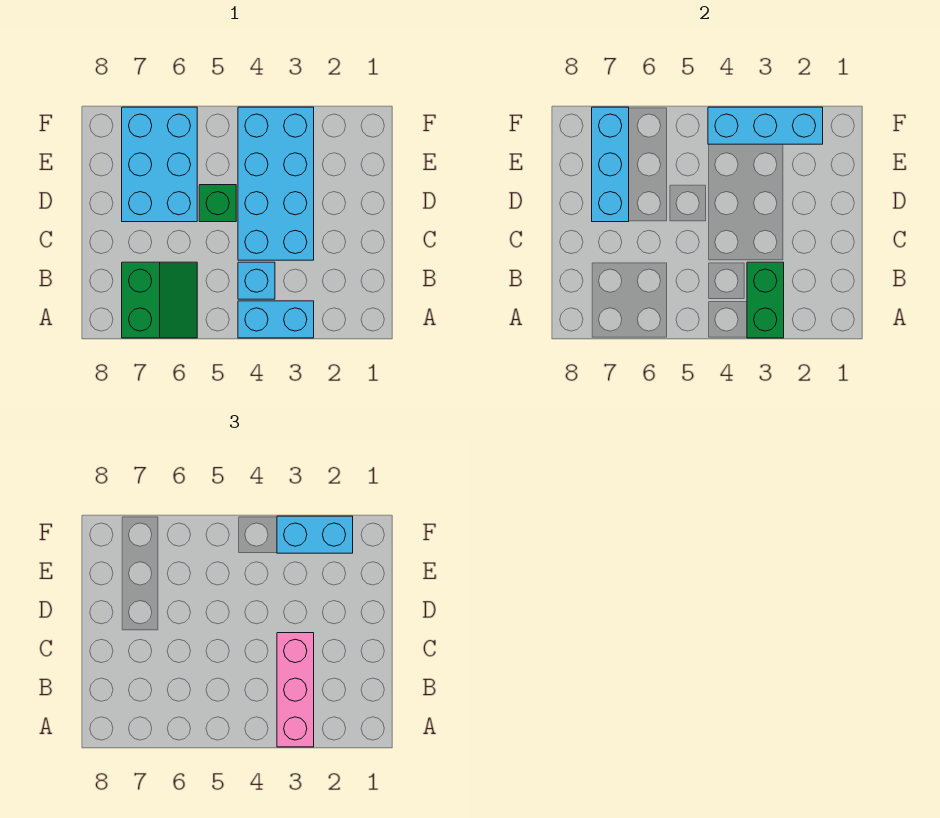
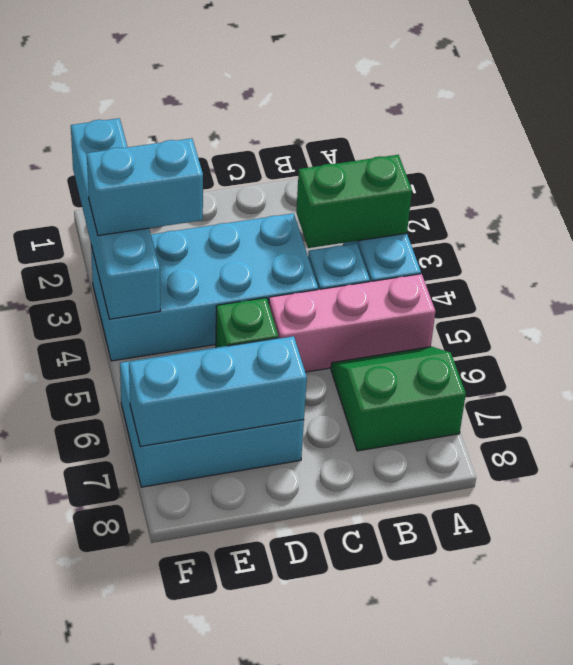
pink 1x3 brick [277,633,314,747] -> pink 1x3 brick moved to [269,274,435,372]
cyan 1x3 brick [708,107,823,144] -> cyan 1x4 brick [71,118,160,319]
cyan 1x2 brick [277,516,353,553] -> cyan 1x2 brick turned to [87,138,203,236]

